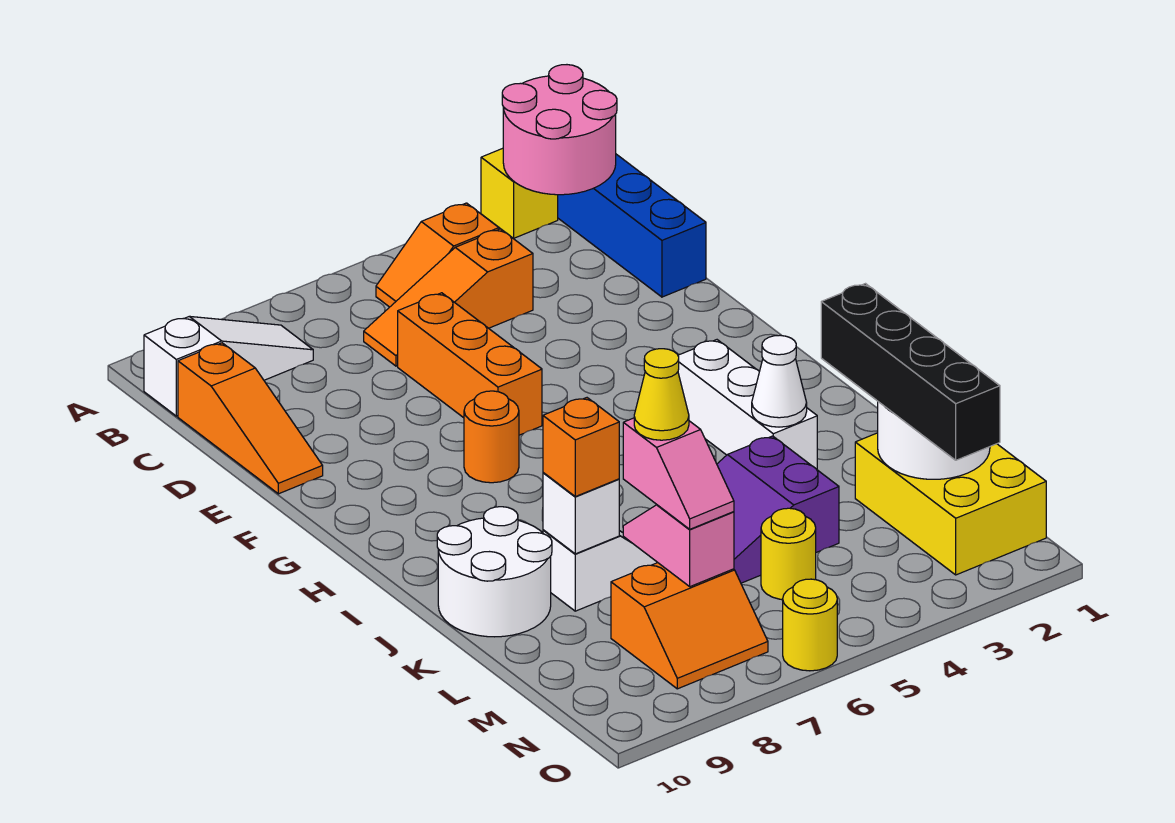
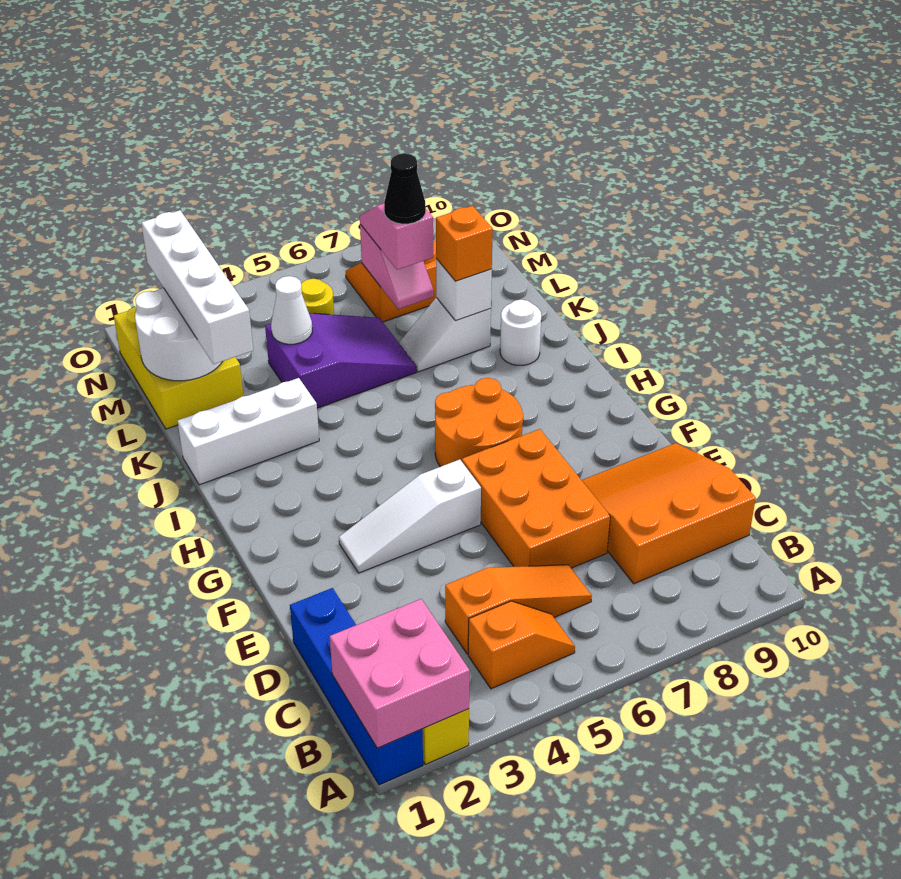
pink 2x2 round brick [502,65,617,195] -> pink 2x2 brick [330,599,470,748]
white 1x3 slope [144,316,313,416] -> white 1x3 slope moved to [339,459,481,573]
orange 1x3 slope [178,343,323,494] -> orange 3x3 slope [582,443,756,584]
orange 1x3 brick [398,293,542,435] -> orange 2x3 brick [462,429,610,568]
orange 1x1 round brick [464,391,519,483] -> orange 2x2 round brick [435,378,523,467]
white 1x3 brick [678,340,817,469] -> white 1x3 brick turned to [178,378,319,485]
white 1x1 cone [752,335,807,427] -> white 1x1 cone moved to [271,276,312,344]
white 2x2 round brick [437,507,552,637] -> white 1x1 round brick [500,300,541,365]
black 1x4 brick [821,284,1000,460] -> white 1x4 brick [141,210,253,364]
yellow 1x1 cone [634,349,689,440] -> black 1x1 cone [384,153,426,224]
yellow 1x1 round brick [783,579,837,671] -> none

